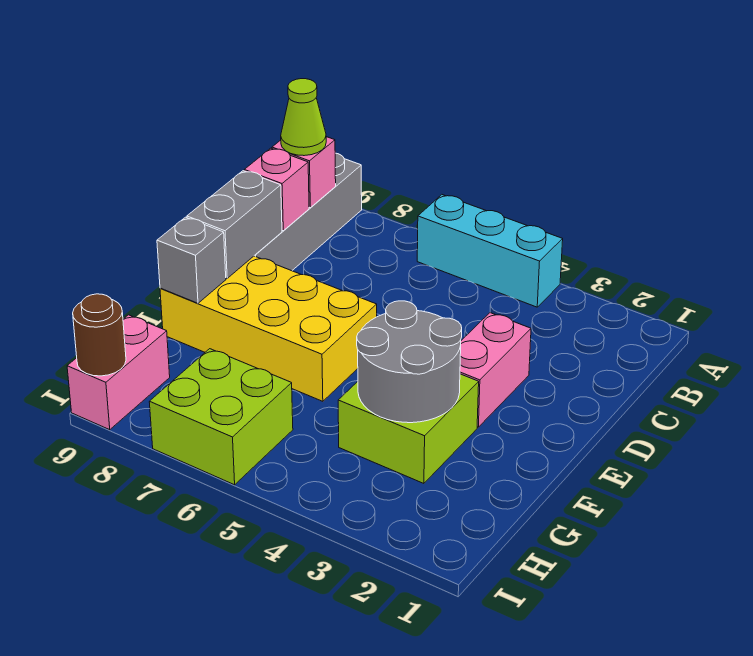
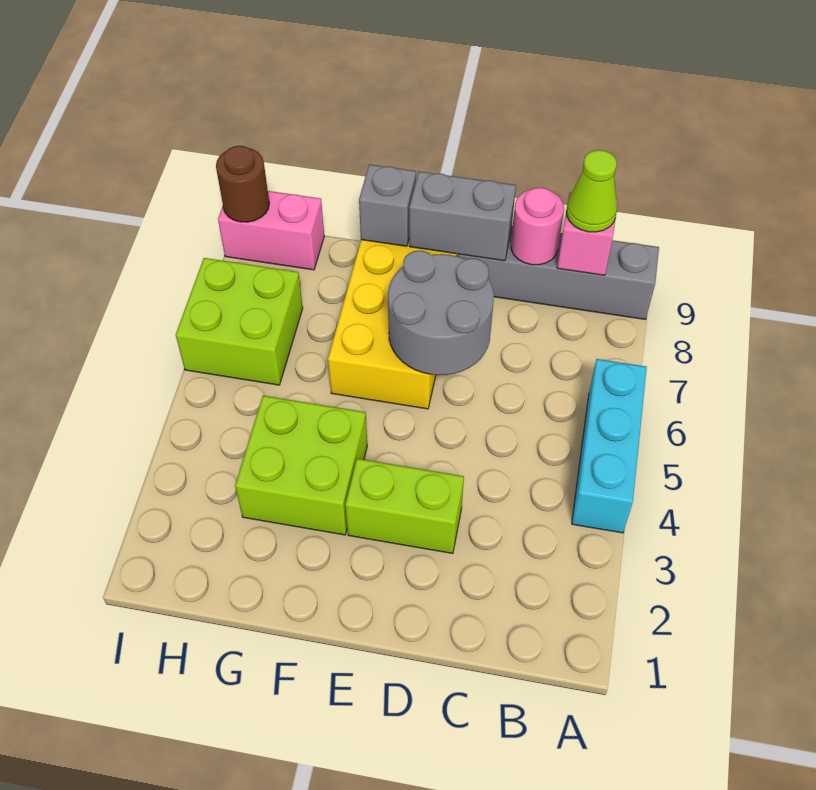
pink 1x1 brick [244,148,309,231] -> pink 1x1 round brick [511,188,564,265]
pink 1x2 brick [460,313,531,427] -> lime 1x2 brick [345,459,464,553]
grey 2x2 round brick [357,301,462,423] -> grey 2x2 round brick moved to [388,251,494,375]

